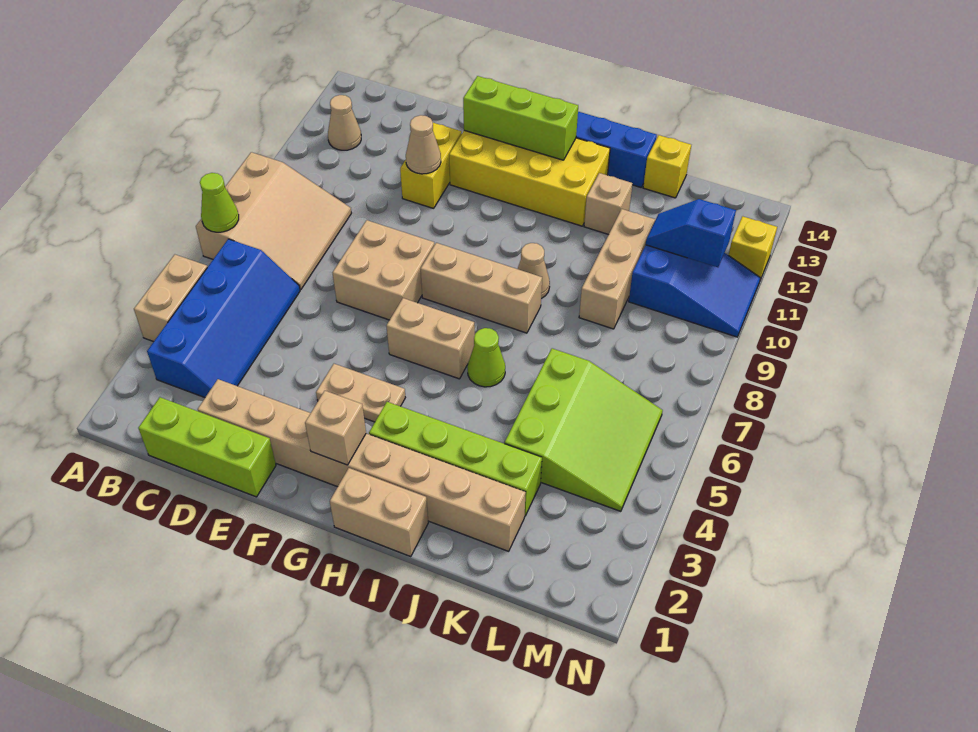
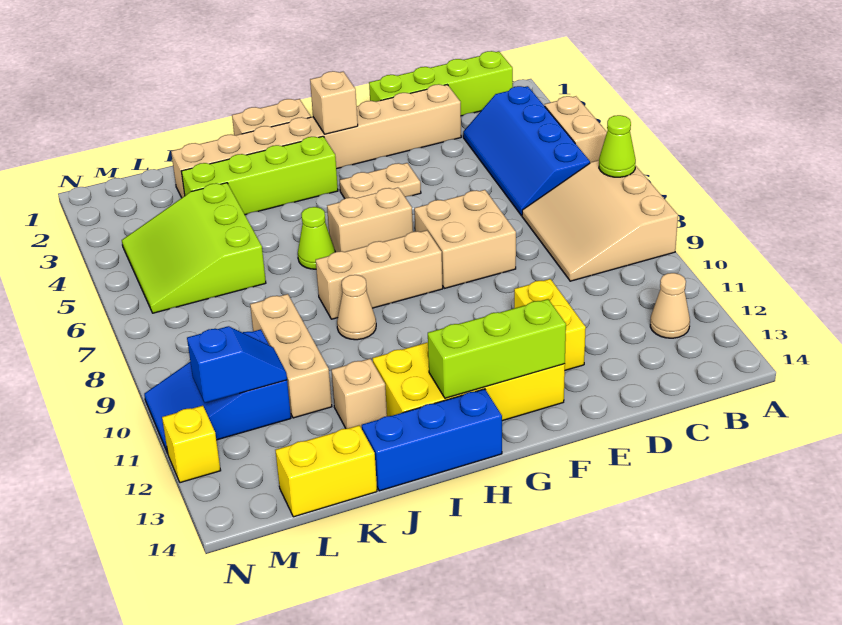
lime 1x3 brick [138,397,276,497] -> lime 1x4 brick [369,51,513,116]
tan 1x1 cone [406,115,441,174] -> none
yellow 1x1 brick [643,135,691,198] -> yellow 1x2 brick [275,425,377,517]

